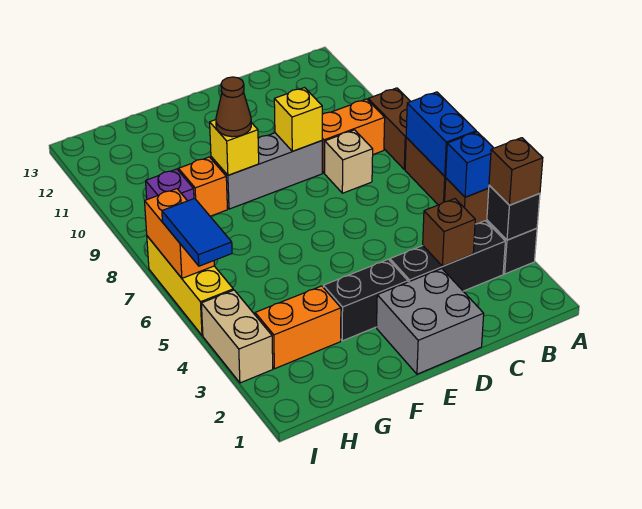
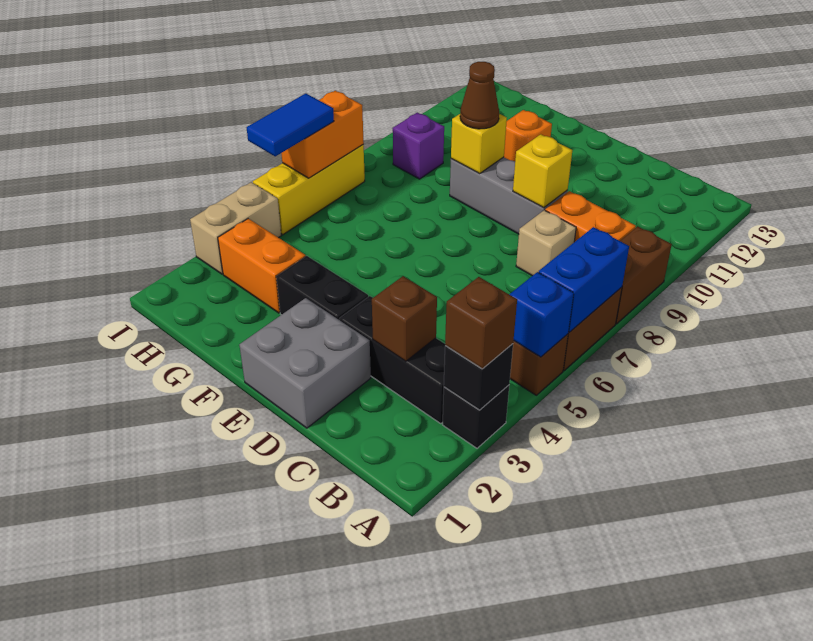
orange 1x1 brick [178,157,227,216] -> orange 1x1 brick moved to [504,110,552,161]

